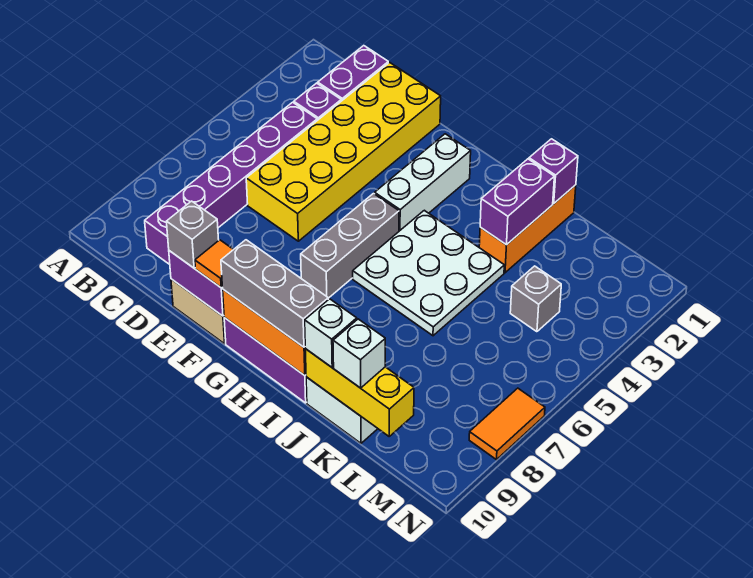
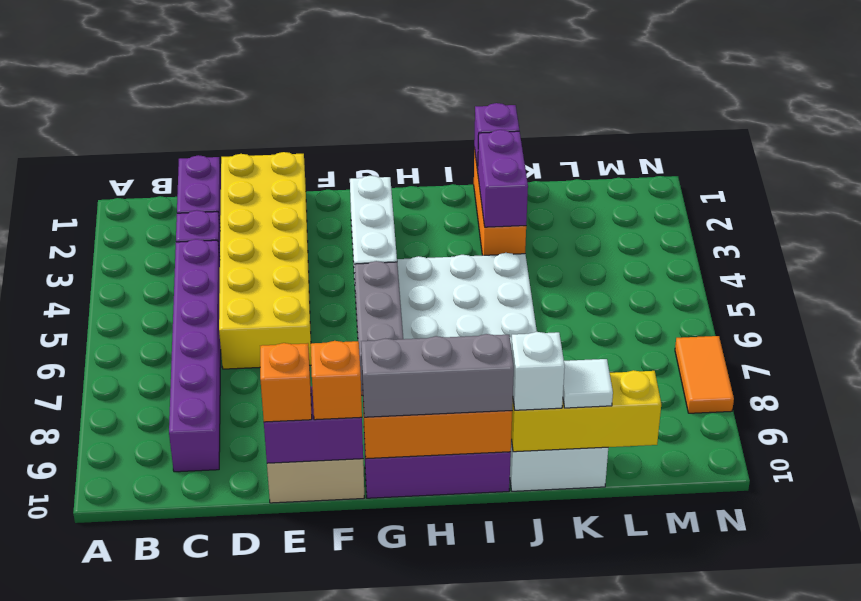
grey 1x1 brick [166,201,219,268] -> orange 1x1 brick [260,343,312,422]
orange 1x1 tile [195,240,234,288] -> orange 1x1 brick [311,341,362,420]
white 1x1 brick [333,319,385,388] -> white 1x1 tile [563,359,613,408]
grey 1x1 brick [510,266,561,332] -> none

